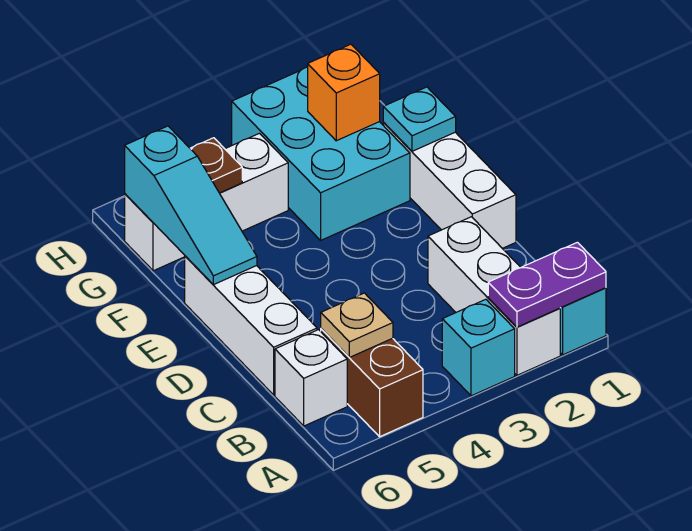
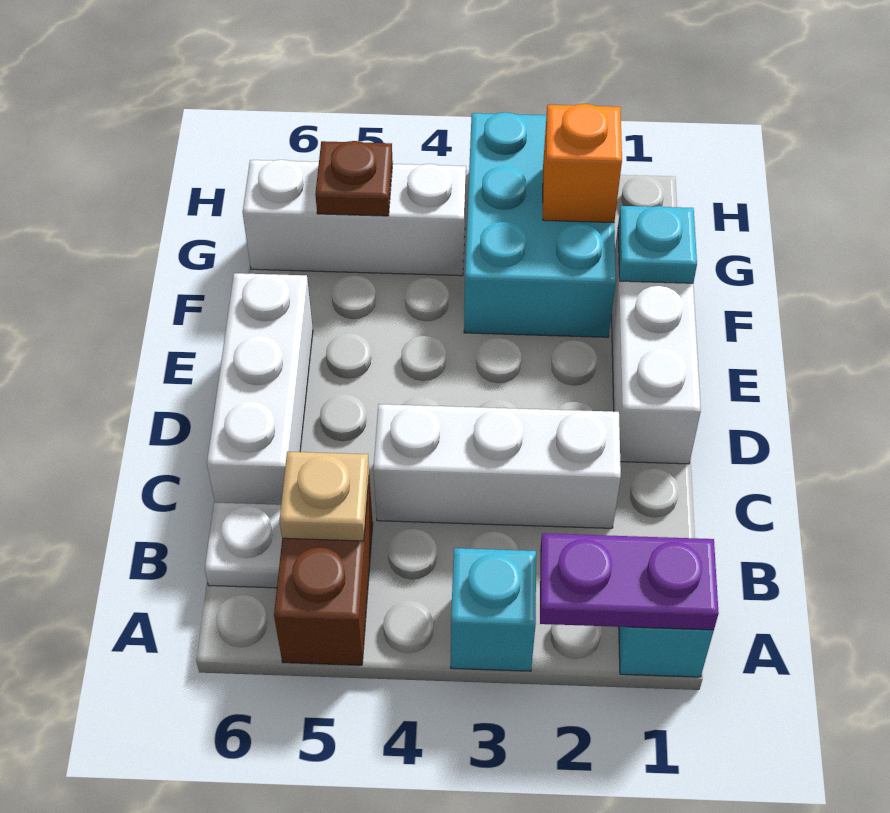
white 1x3 brick [428,217,560,375] -> white 1x3 brick turned to [373,404,621,528]
white 1x1 brick [275,330,347,426] -> white 1x1 plate [205,503,282,588]
cyan 1x3 slope [125,126,257,285] -> none

